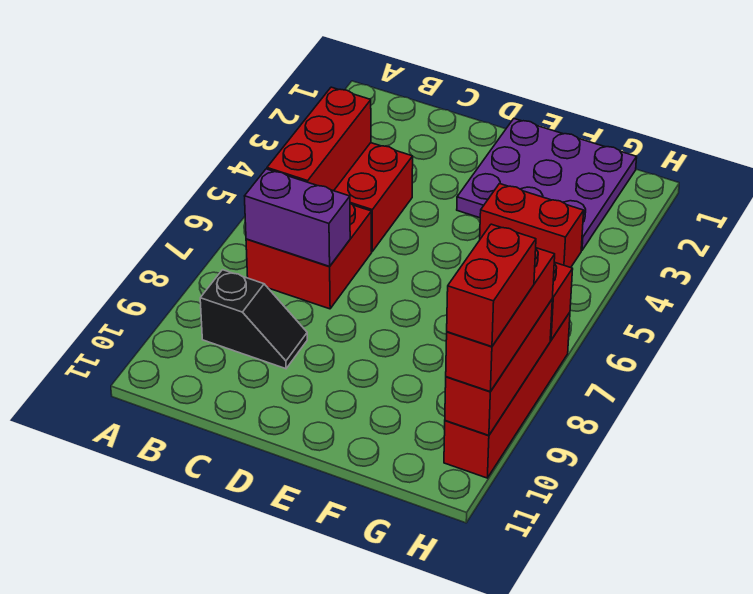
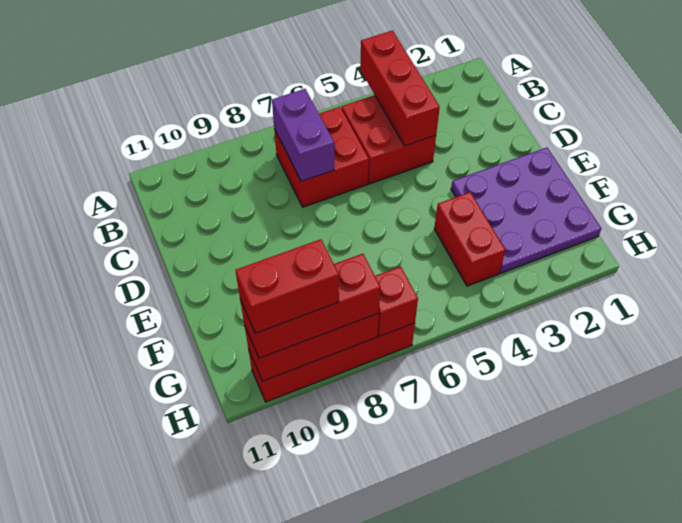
red 1x3 brick [267,87,371,191] -> red 1x3 brick turned to [360,30,440,146]
black 1x2 slope [200,270,307,369] -> none

